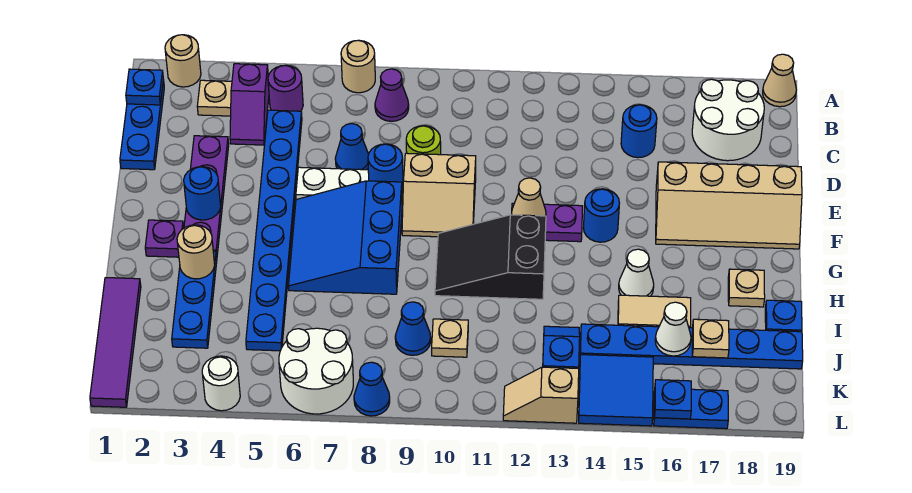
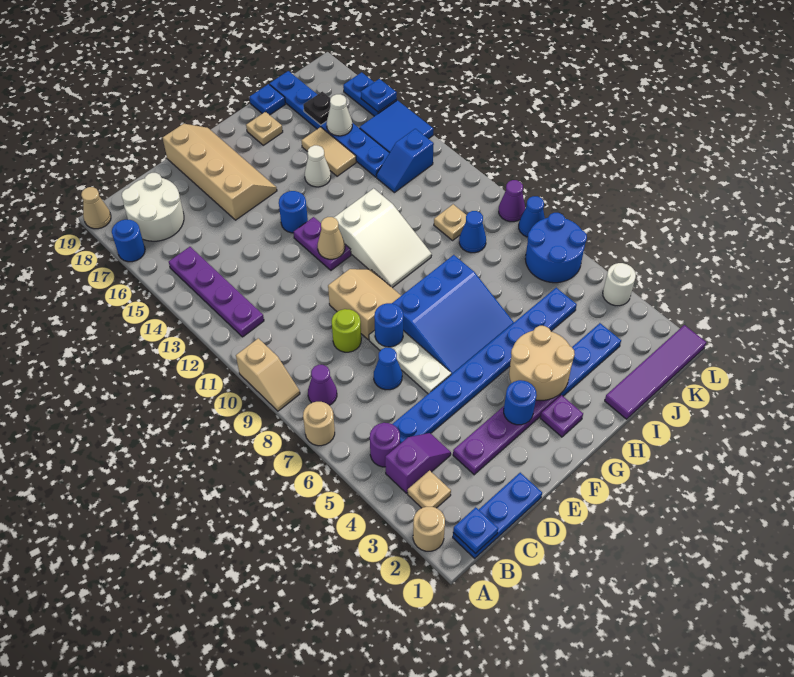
none -> purple 1x4 plate [169,247,264,337]
blue 1x1 round brick [621,105,657,158] -> blue 1x1 round brick moved to [112,220,145,262]
black 2x3 slope [435,215,546,299] -> white 2x3 slope [334,188,432,288]
tan 1x1 round brick [177,225,215,279] -> tan 2x2 round brick [509,326,575,401]
tan 1x1 plate [692,319,729,358] -> black 1x1 plate [303,91,330,125]
white 2x2 round brick [279,328,353,414] -> blue 2x2 round brick [525,213,587,283]
none -> purple 1x1 cone [499,180,525,222]
tan 1x2 slope [503,367,579,423] -> tan 1x2 slope moved to [236,338,300,411]

